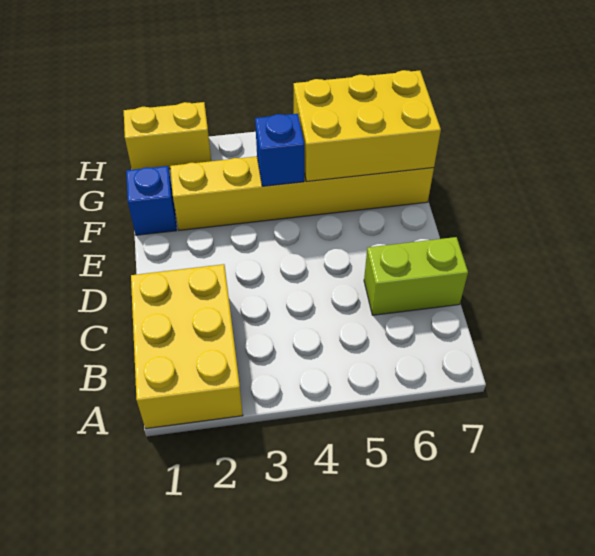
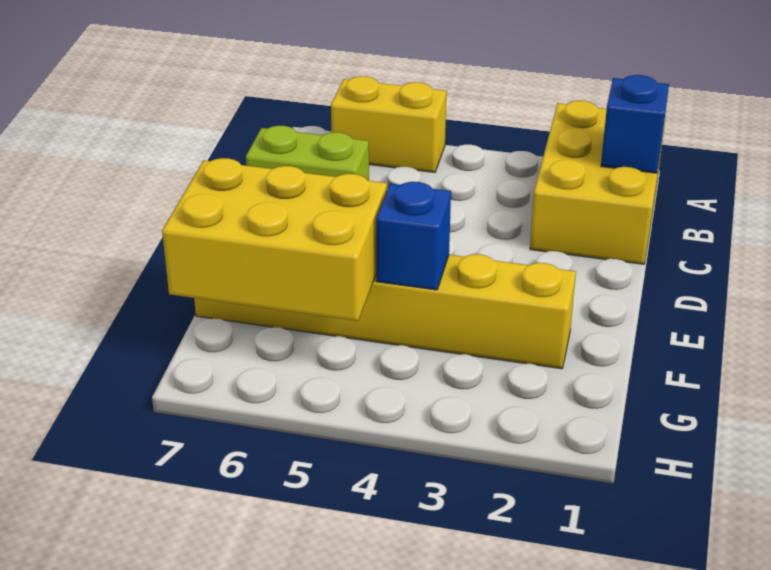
blue 1x1 brick [126,166,177,235] -> blue 1x1 brick moved to [601,75,669,173]
yellow 1x2 brick [124,102,211,170] -> yellow 1x2 brick moved to [331,76,447,172]

